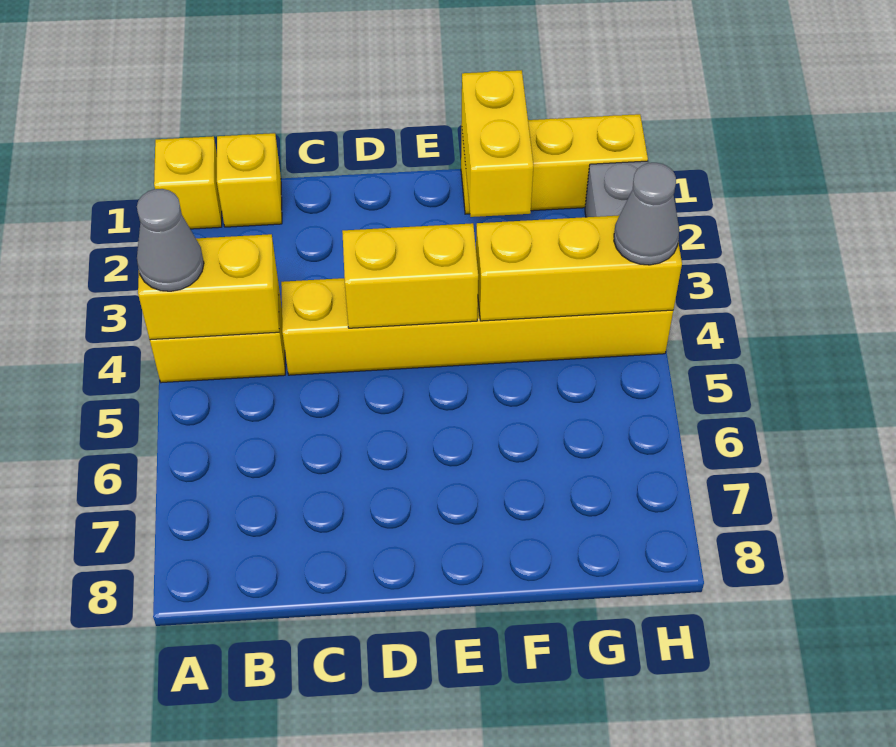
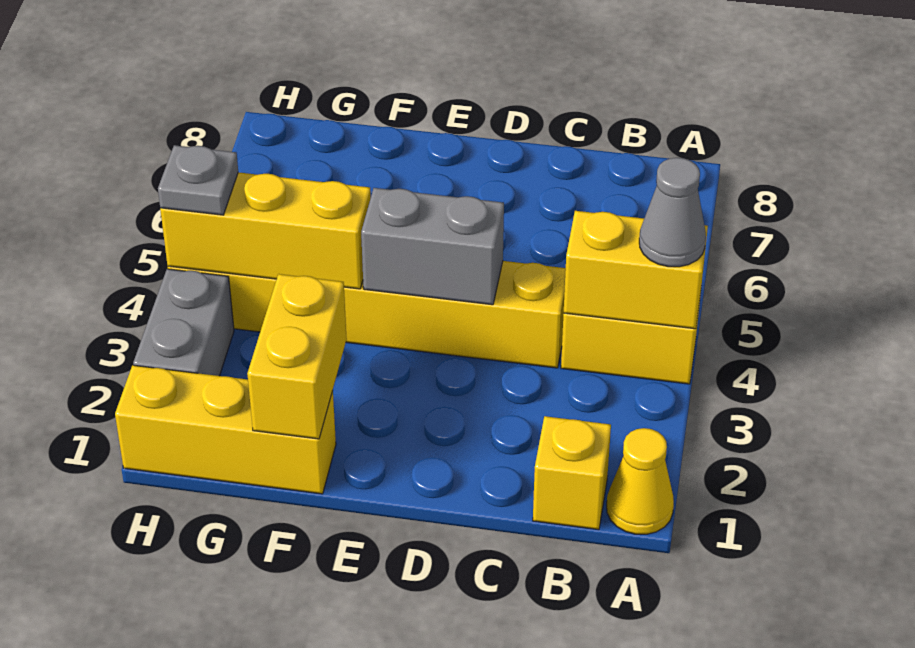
yellow 1x1 brick [154,136,222,229] -> yellow 1x1 cone [607,428,674,534]
yellow 1x2 brick [342,223,478,328] -> grey 1x2 brick [361,188,504,305]
grey 1x1 cone [614,163,679,265] -> grey 1x1 plate [158,145,238,215]

